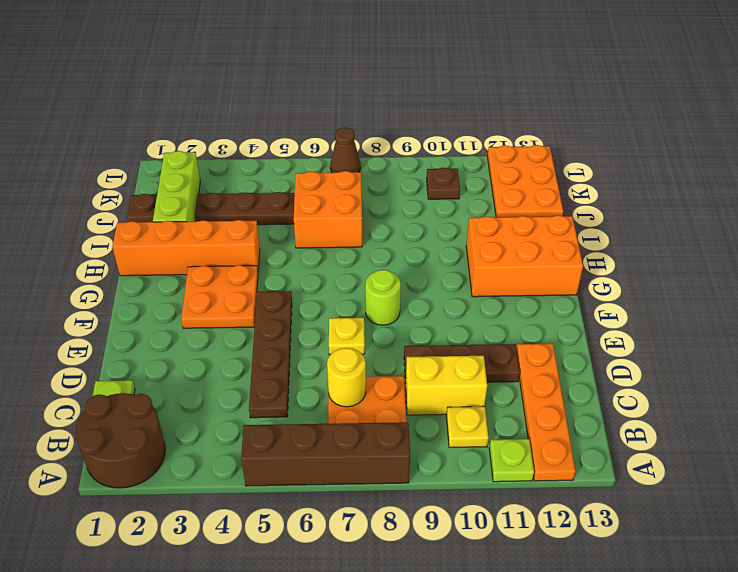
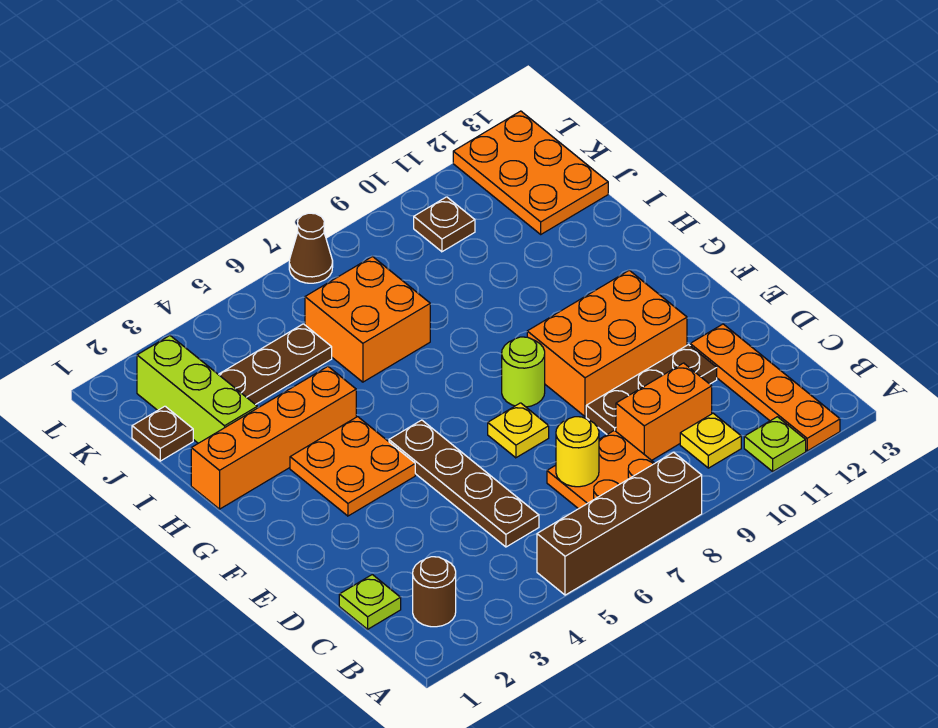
brown 2x2 round brick [76,393,165,488] -> brown 1x1 round brick [413,557,456,627]
yellow 1x2 brick [405,356,487,415] -> orange 1x2 brick [616,363,712,460]
orange 2x3 brick [466,215,583,297] -> orange 2x3 brick moved to [527,270,687,417]

